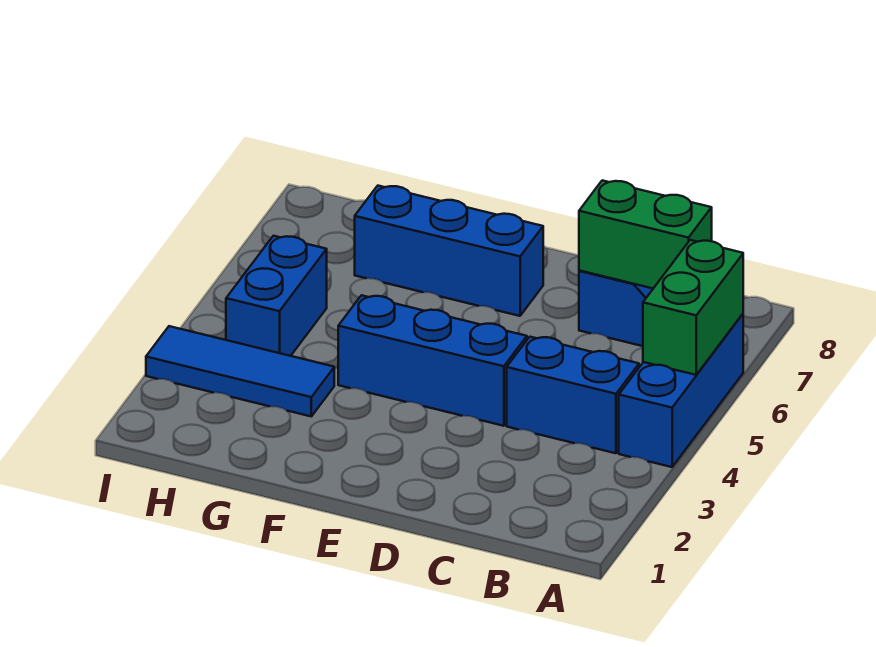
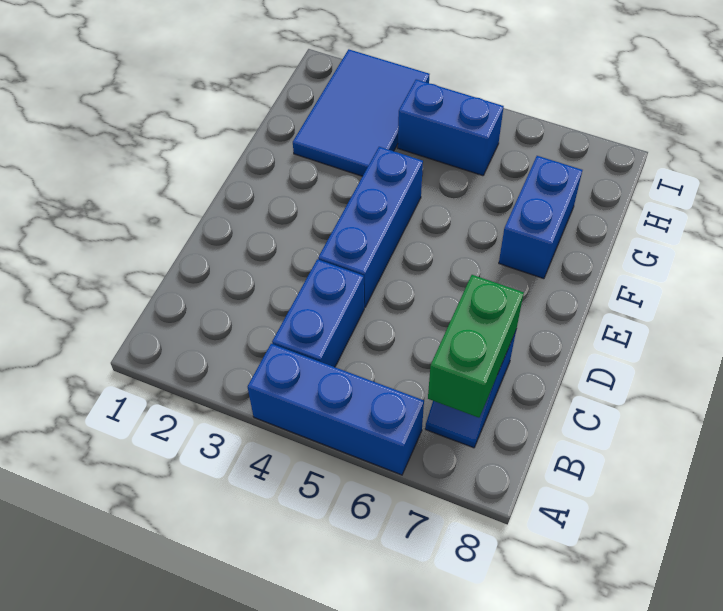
green 1x2 brick [643,240,743,375] -> none
blue 1x3 brick [355,186,543,316] -> blue 1x2 brick [499,156,582,279]
blue 1x3 tile [146,326,334,416] -> blue 2x3 tile [293,49,430,176]

